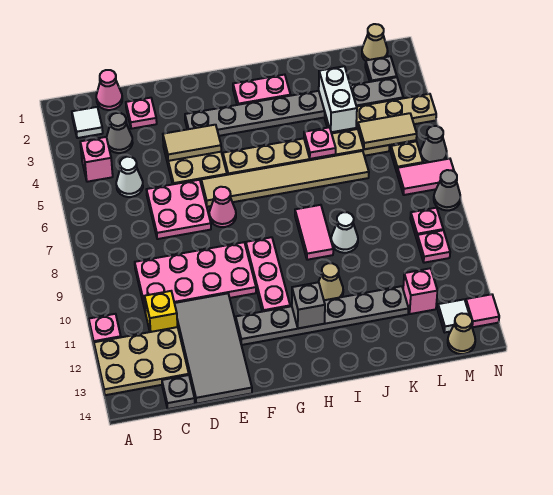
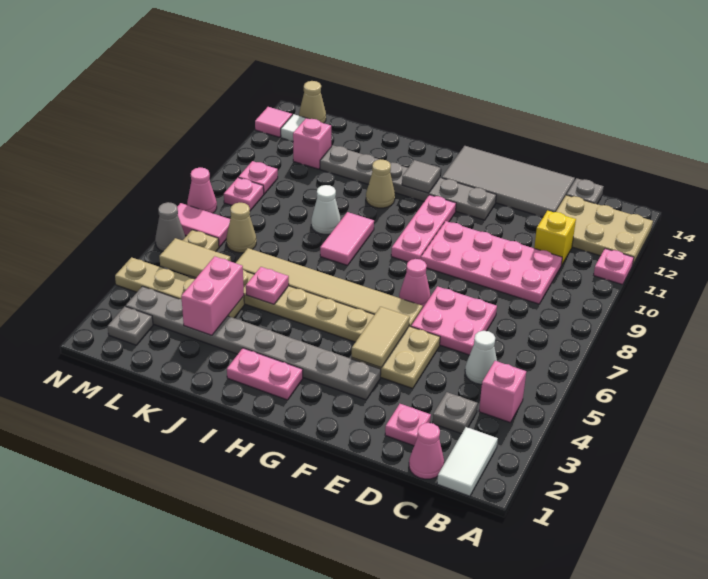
white 1x1 tile [72,107,103,138] -> white 1x2 tile [437,427,498,496]
grey 1x1 cone [107,113,133,153] -> grey 1x1 plate [433,392,478,434]
grey 2x4 tile [175,293,252,404] -> grey 2x4 tile turned to [442,146,575,217]
tan 1x2 tile [163,125,221,161] -> tan 1x2 tile turned to [352,307,410,367]
grey 1x1 brick [292,282,325,328] -> grey 1x1 tile [402,160,441,193]
white 1x2 brick [319,66,357,132] -> pink 1x2 brick [181,256,244,335]
tan 1x1 cone [362,24,388,61] -> tan 1x1 cone moved to [226,203,256,253]
grey 1x1 cone [434,170,460,210] -> pink 1x1 cone [187,168,217,213]

